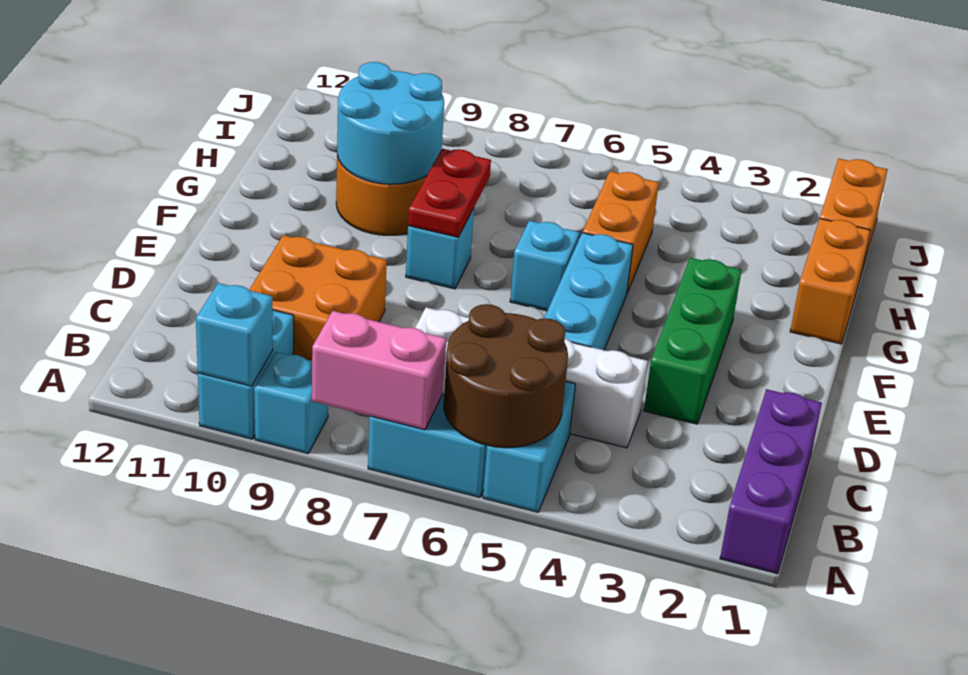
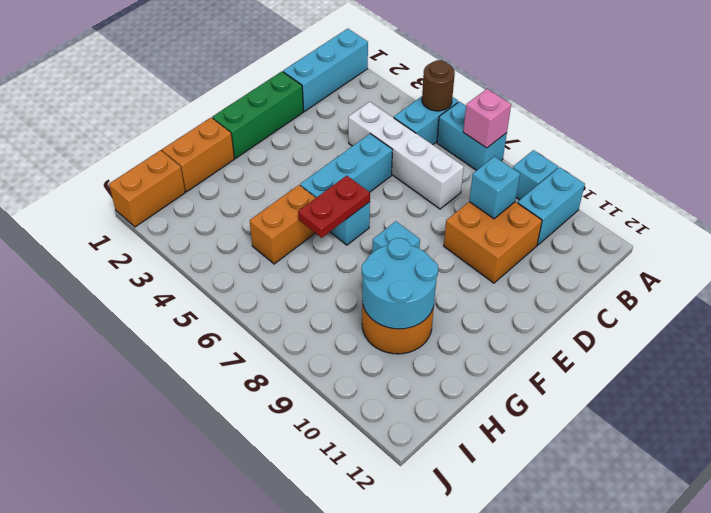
purple 1x3 brick [720,389,822,574] -> cyan 1x3 brick [283,29,368,111]
brown 2x2 round brick [444,304,568,448] -> brown 1x1 round brick [422,60,455,111]
pink 1x2 brick [312,311,446,430] -> pink 1x1 brick [463,89,511,148]
cyan 1x1 brick [196,283,273,386] -> cyan 1x1 brick moved to [469,157,520,219]
green 1x3 brick [644,258,742,424] -> green 1x3 brick moved to [212,72,303,158]
red 1x2 plate [408,149,491,237] -> red 1x2 plate moved to [298,176,370,238]

